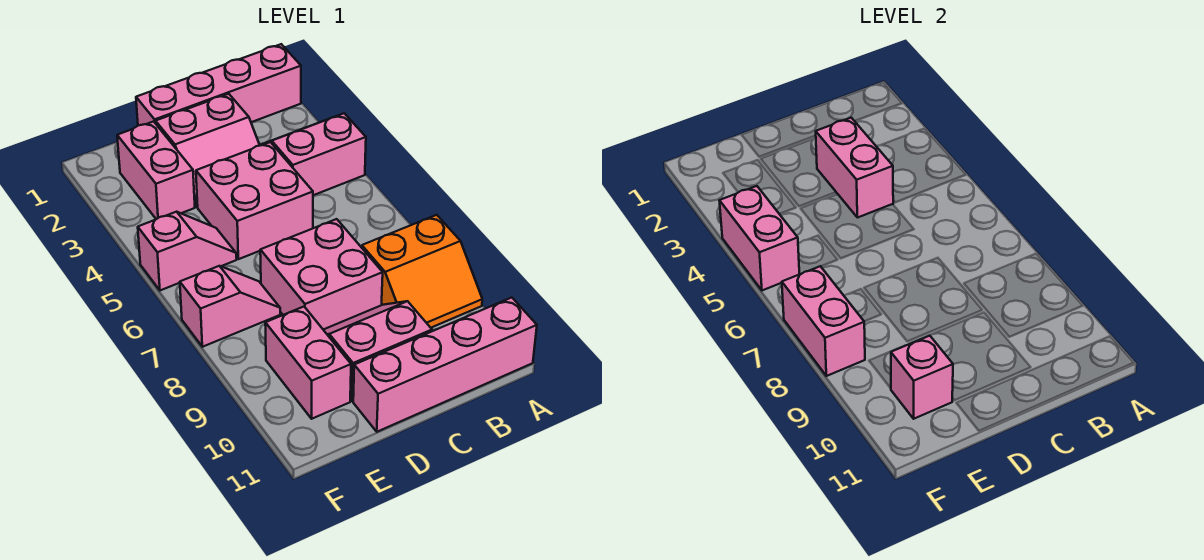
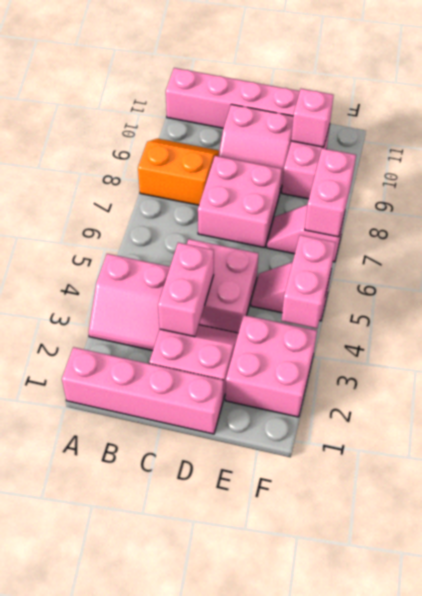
pink 1x2 brick [117,122,195,219] -> pink 2x2 brick [225,315,317,417]

